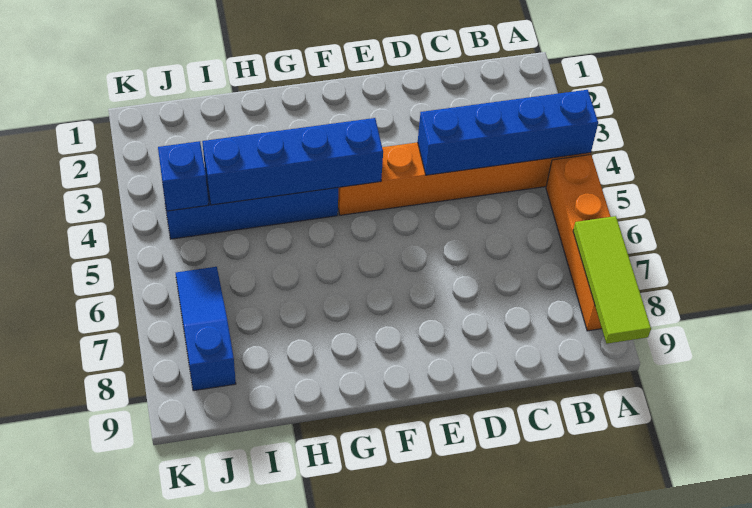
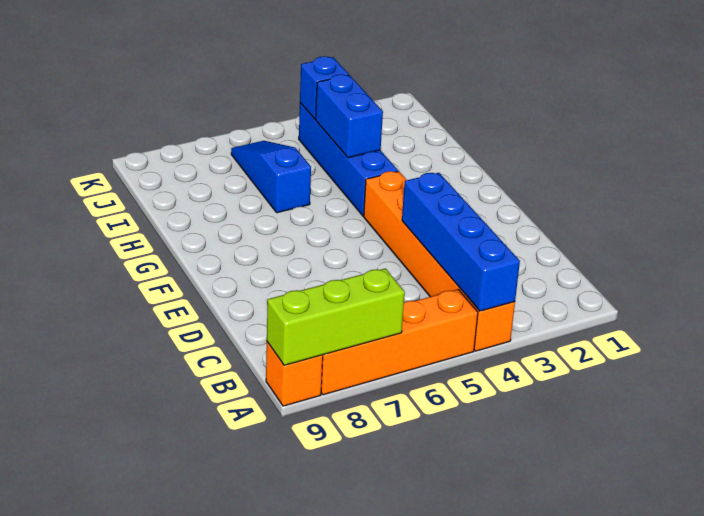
lime 1x3 tile [573,216,651,344] -> lime 1x3 brick [267,268,405,365]
none -> orange 1x1 brick [266,342,323,406]
blue 1x4 brick [202,118,383,205] -> blue 1x2 brick [316,74,383,158]
blue 1x3 slope [176,267,236,391] -> blue 1x3 slope turned to [231,141,311,213]

